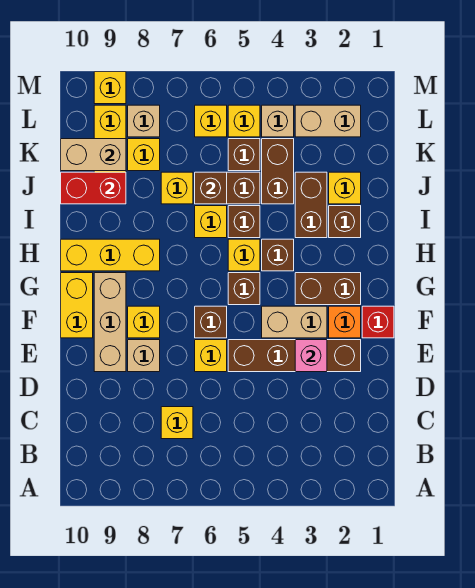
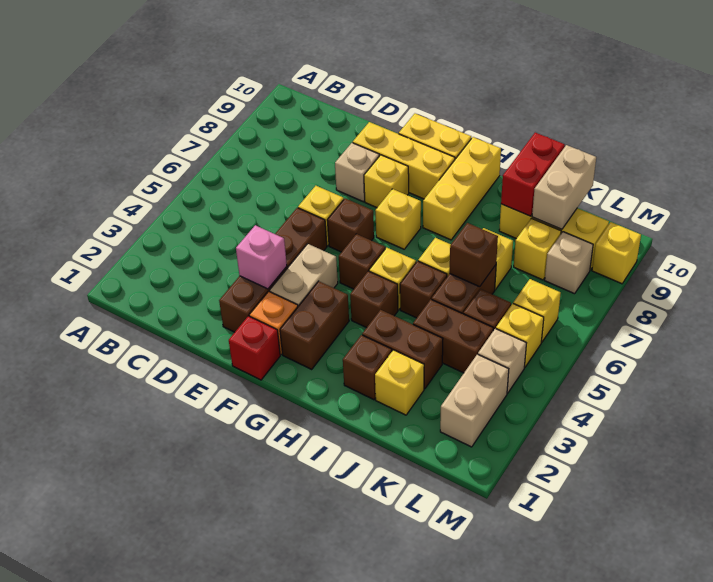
yellow 1x1 brick [161,407,193,439] -> yellow 1x1 brick moved to [375,189,421,249]
tan 1x3 brick [94,273,126,372] -> yellow 1x3 brick [353,122,455,199]

